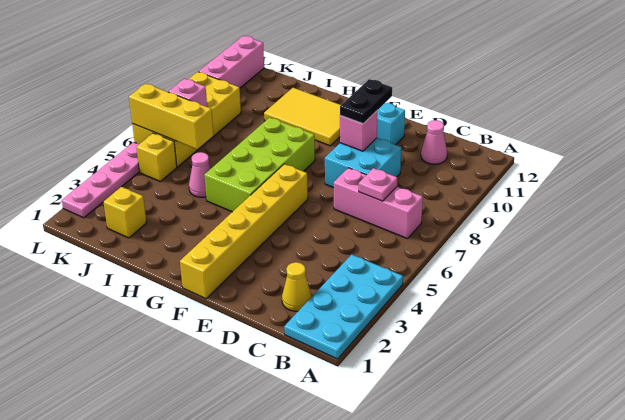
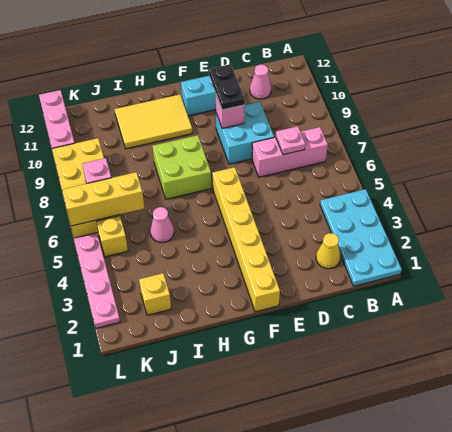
lime 2x4 brick [204,118,315,212] -> lime 2x2 brick [153,135,211,199]

